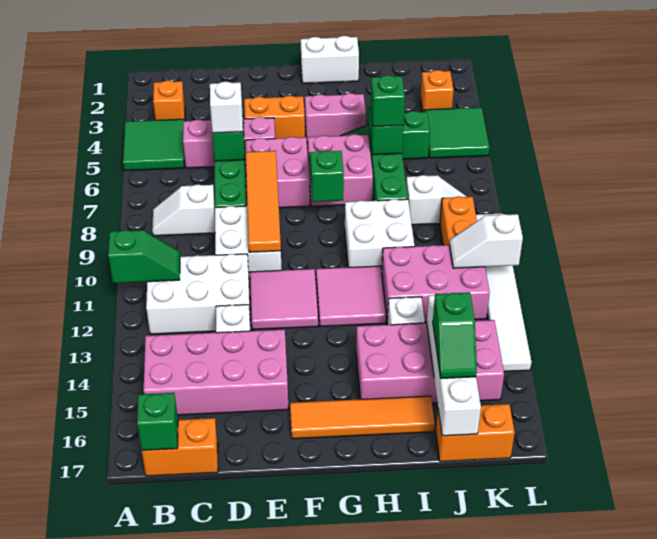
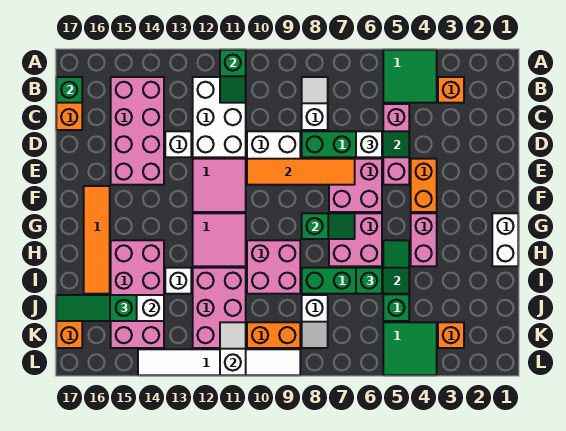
white 2x2 brick [345,199,414,273] -> pink 2x2 brick [247,240,300,294]
green 1x2 slope [433,292,477,378] -> green 1x3 slope [56,295,137,321]

